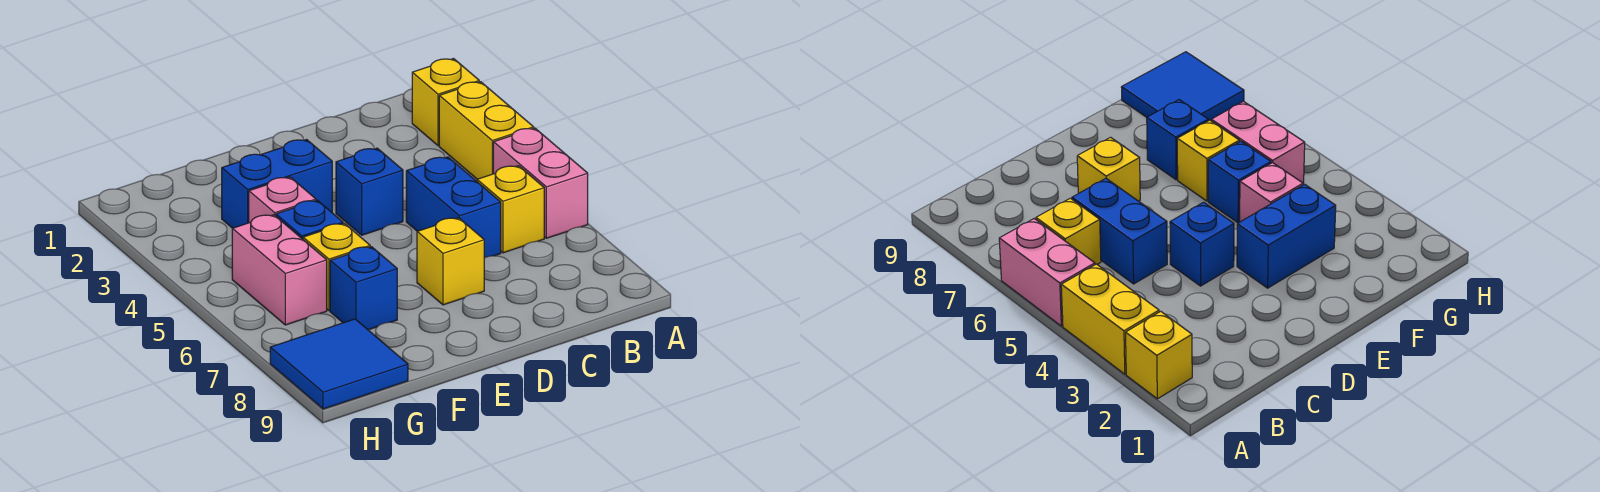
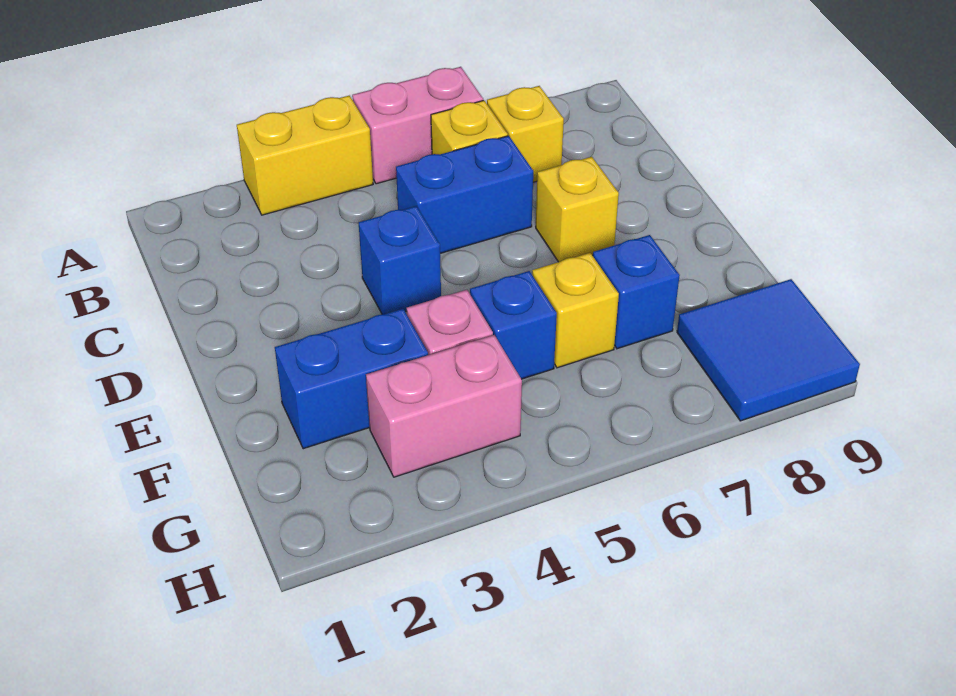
yellow 1x1 brick [412,59,479,146] -> yellow 1x1 brick moved to [487,86,564,182]
blue 1x2 brick [222,140,332,228] -> blue 1x2 brick turned to [275,309,428,449]
pink 1x2 brick [232,215,327,325] -> pink 1x2 brick moved to [366,335,522,477]

